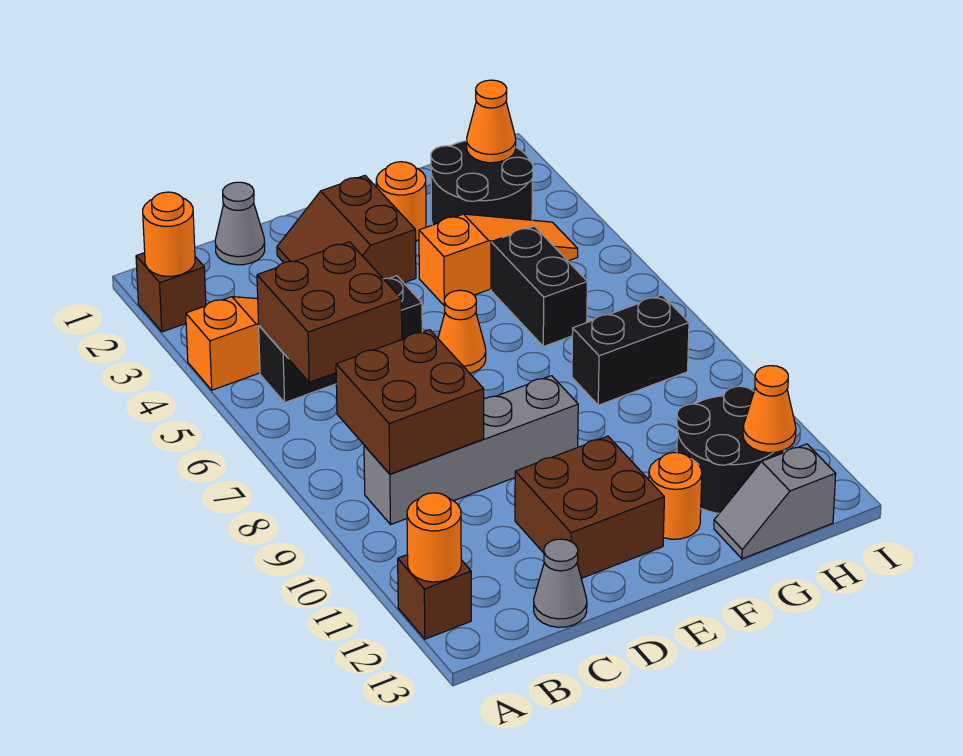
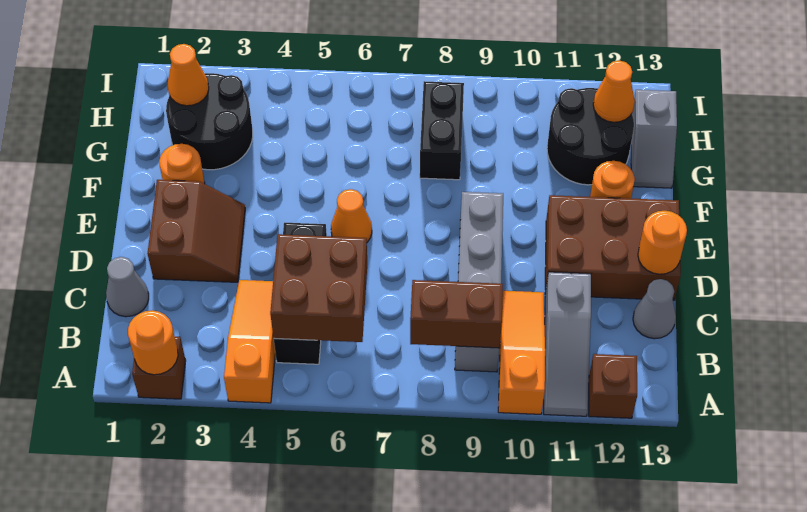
none -> grey 1x3 slope [544,272,591,416]
orange 1x1 round brick [407,493,461,582] -> orange 1x1 round brick moved to [638,211,687,274]
brown 2x2 brick [336,330,484,474] -> brown 1x2 brick [410,280,503,348]
brown 2x2 slope [277,176,416,283] -> brown 2x2 slope turned to [148,180,245,282]
brown 2x2 brick [515,436,664,578] -> brown 2x3 brick [545,195,681,300]
orange 1x3 slope [419,214,578,305] -> orange 1x3 slope moved to [498,291,545,414]
black 1x2 brick [491,226,587,347] -> none

